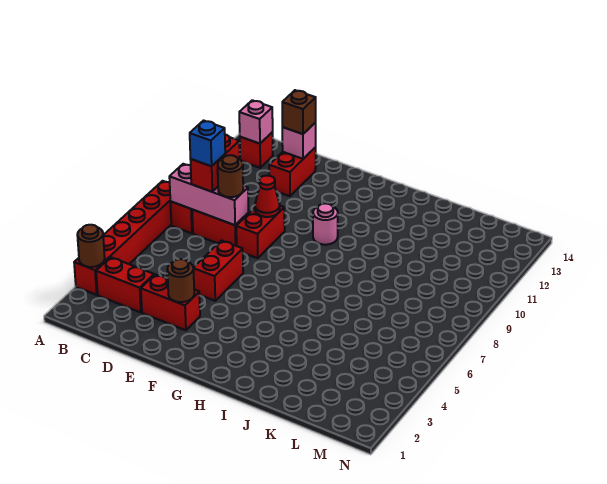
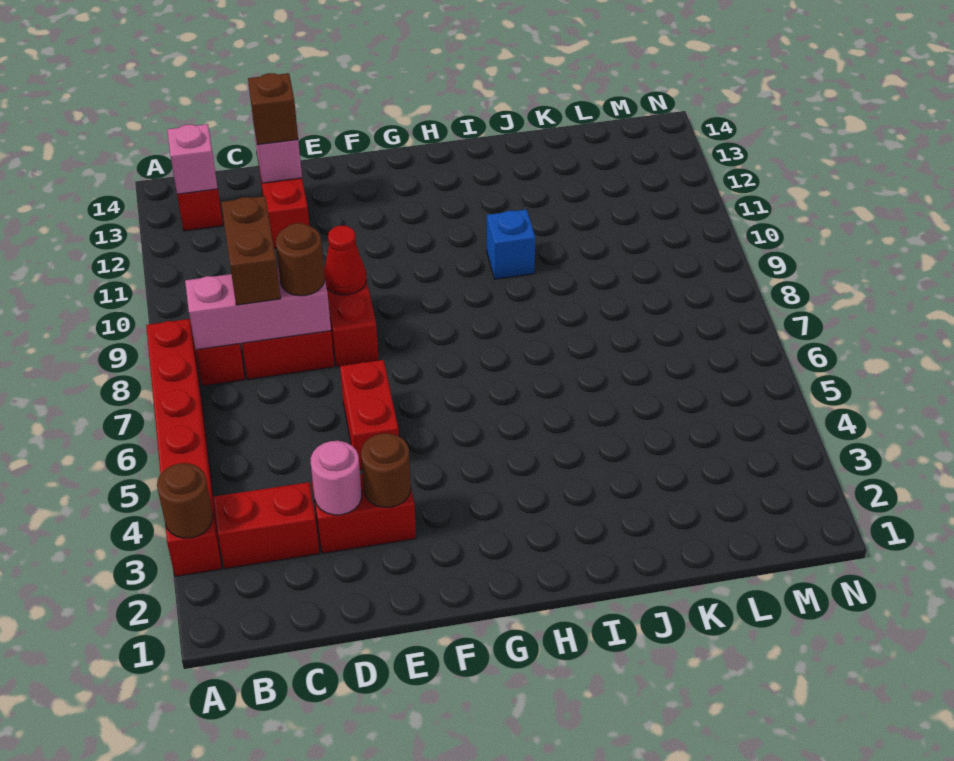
red 1x2 brick [190,135,240,192] -> brown 1x2 brick [221,196,281,305]
blue 1x1 brick [190,121,225,166] -> blue 1x1 brick moved to [487,209,536,279]
pink 1x1 round brick [313,203,338,245] -> pink 1x1 round brick moved to [311,441,362,515]

